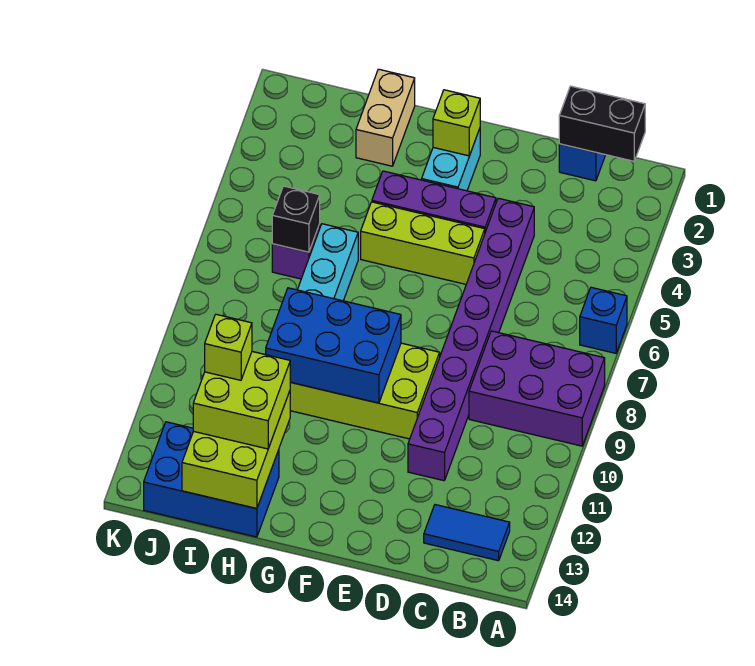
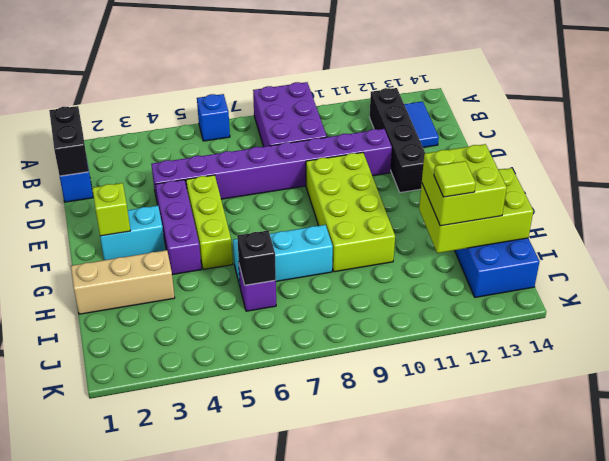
none -> black 1x4 brick [370,88,425,193]
blue 2x3 brick [266,288,401,403] -> none
tan 1x2 brick [356,69,415,166] -> tan 1x3 brick [71,250,175,314]
lime 1x1 brick [205,314,252,380] -> lime 1x1 tile [434,161,476,197]

